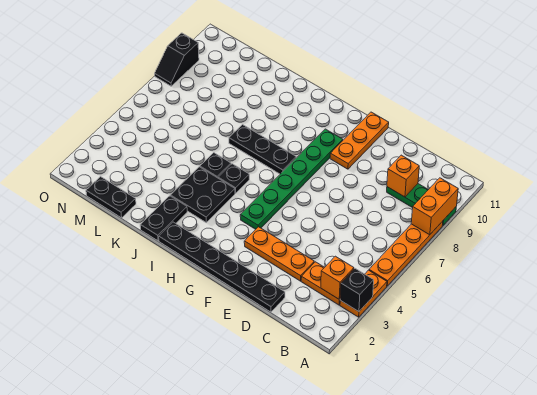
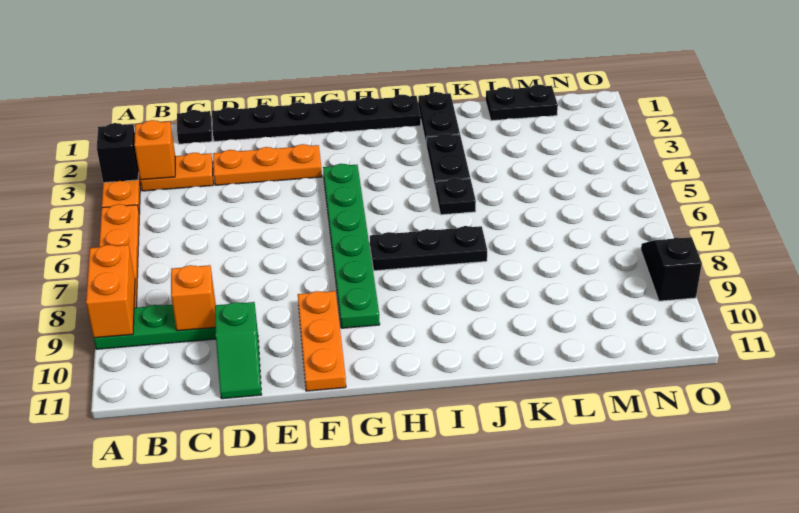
none -> green 1x2 slope [215,302,262,399]
black 2x2 plate [170,167,235,222] -> black 1x2 plate [427,133,470,190]
black 1x1 plate [218,164,249,193] -> black 1x1 plate moved to [177,110,212,144]

